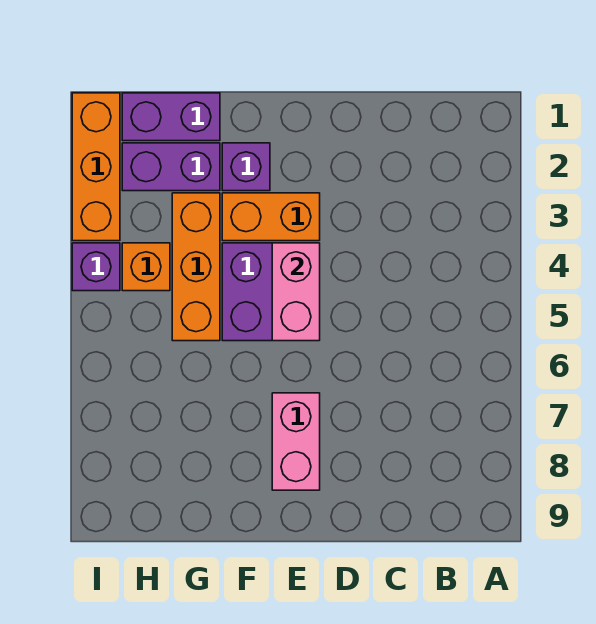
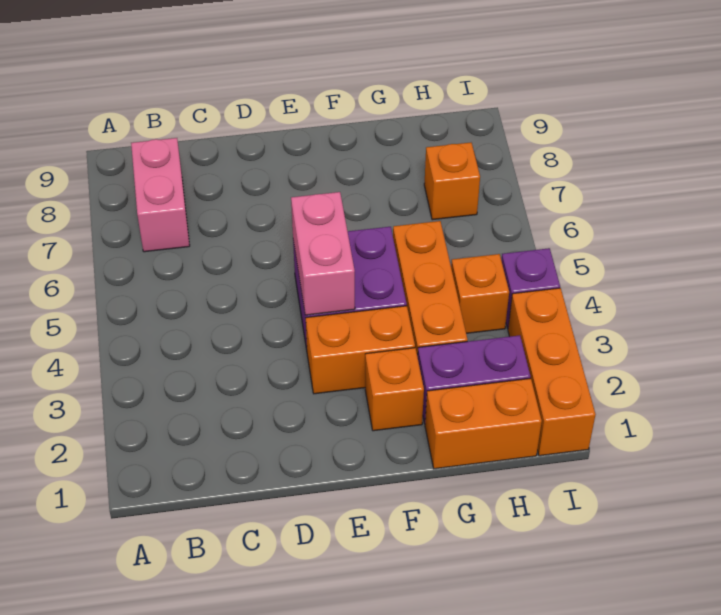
pink 1x2 brick [272,393,320,490] -> pink 1x2 brick moved to [131,138,190,252]
purple 1x1 brick [222,143,270,191] -> orange 1x1 brick [365,348,424,431]
purple 1x2 brick [122,93,220,141] -> orange 1x2 brick [425,378,542,469]
none -> orange 1x1 brick [424,143,480,220]

